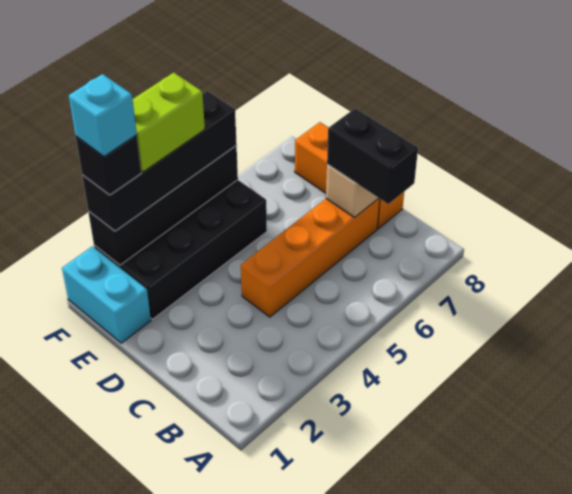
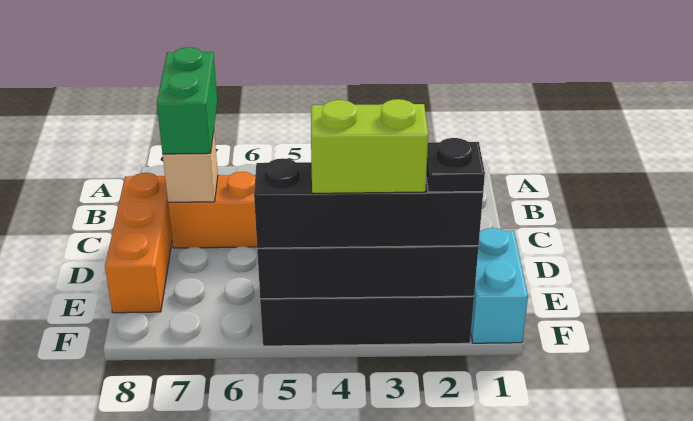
black 1x2 brick [327,108,418,204] -> green 1x2 brick [157,47,217,154]
black 1x1 brick [76,135,141,195] -> black 1x1 plate [426,138,485,192]
cyan 1x1 brick [69,74,137,156] -> none

